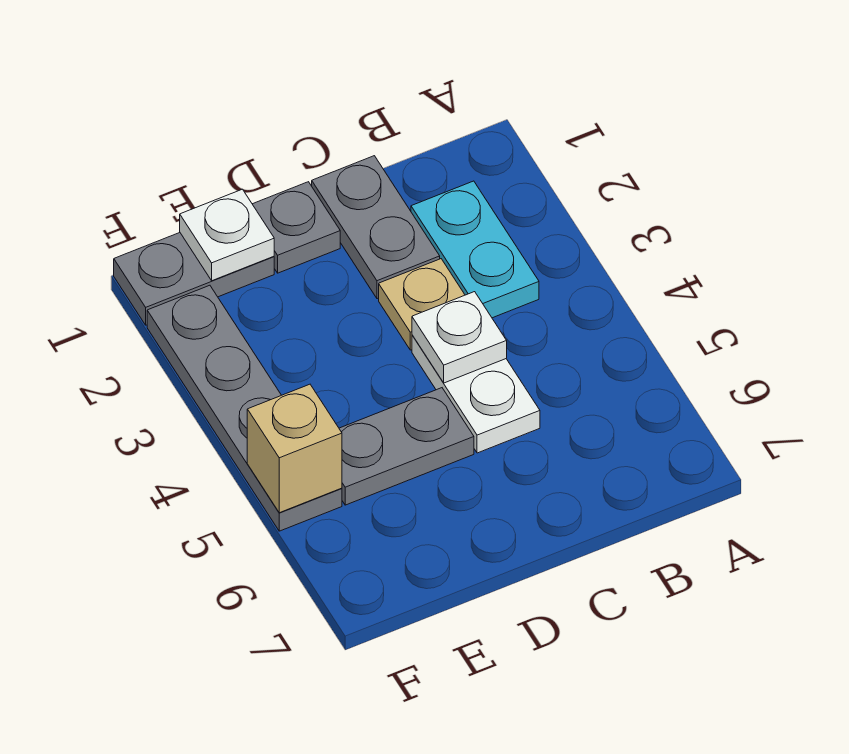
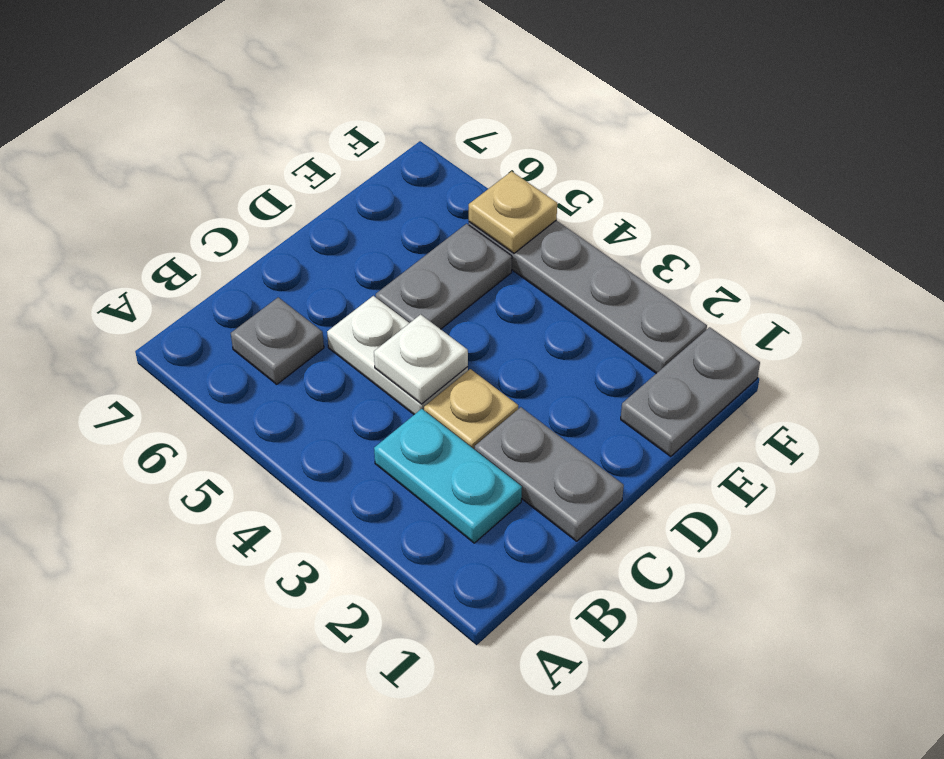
grey 1x1 plate [253,182,340,273] -> grey 1x1 plate moved to [231,297,324,384]
white 1x1 plate [180,189,274,281] -> none
tan 1x1 brick [247,384,342,513] -> tan 1x1 plate [469,171,557,253]

